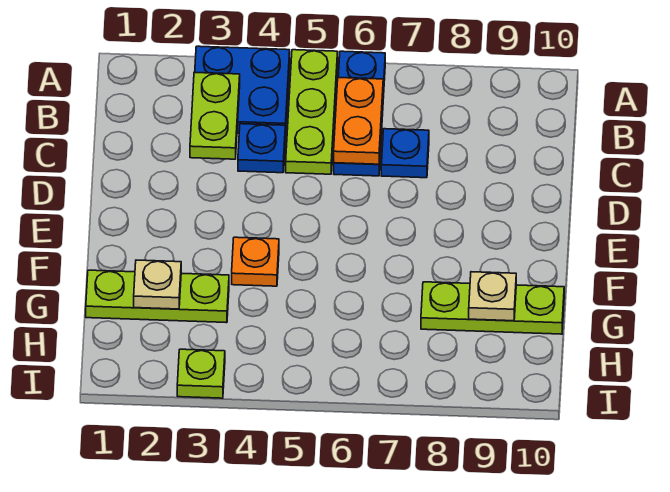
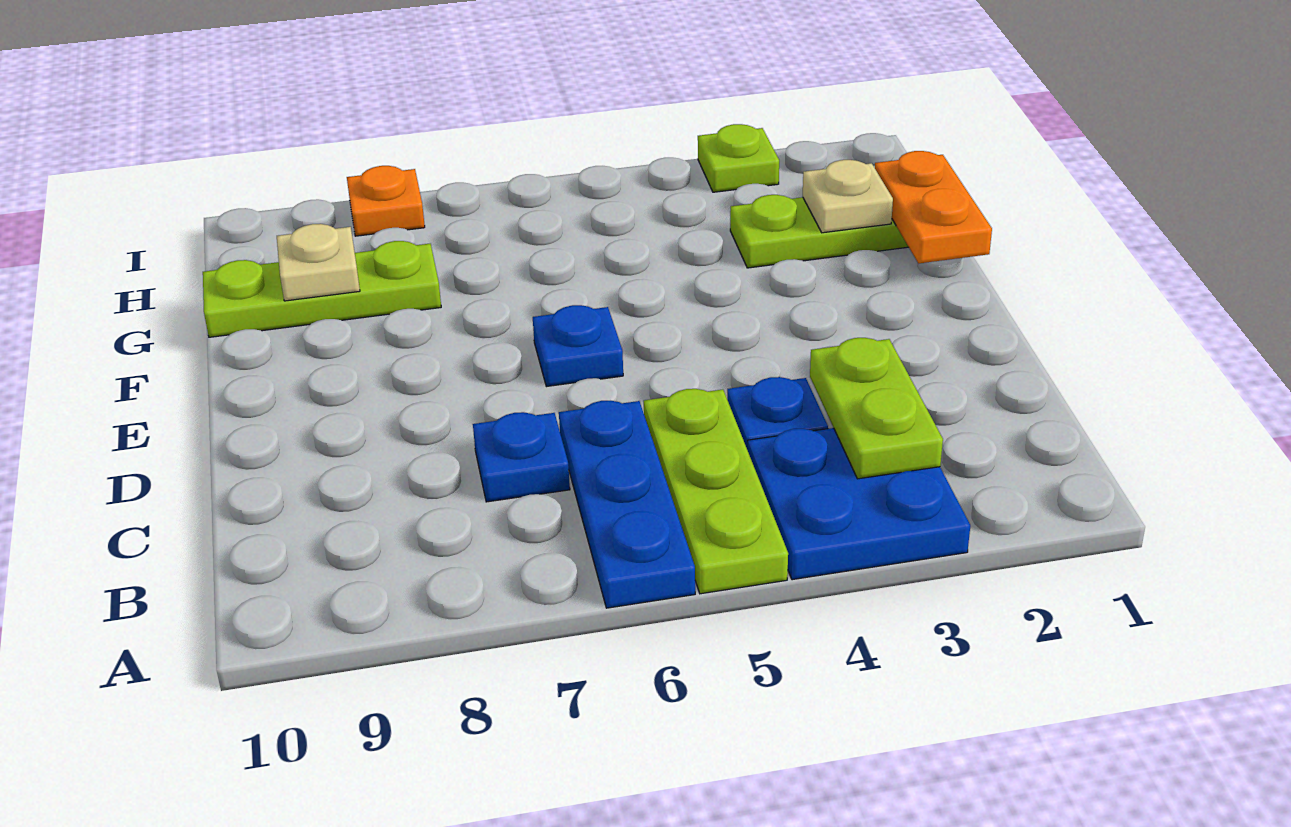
orange 1x2 plate [334,78,383,164] -> orange 1x2 plate moved to [875,151,992,263]
none -> blue 1x1 plate [533,305,623,387]
orange 1x1 plate [232,237,279,286] -> orange 1x1 plate moved to [347,166,425,236]

